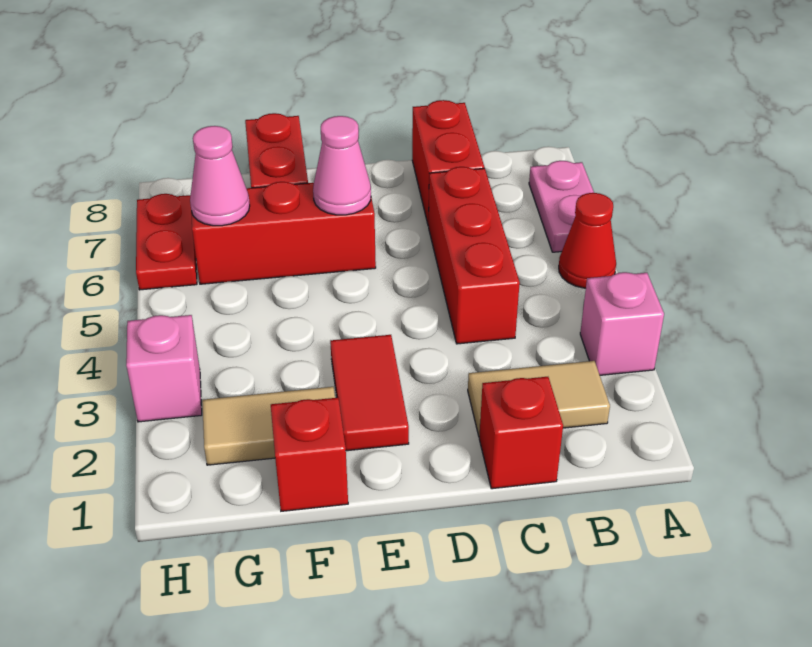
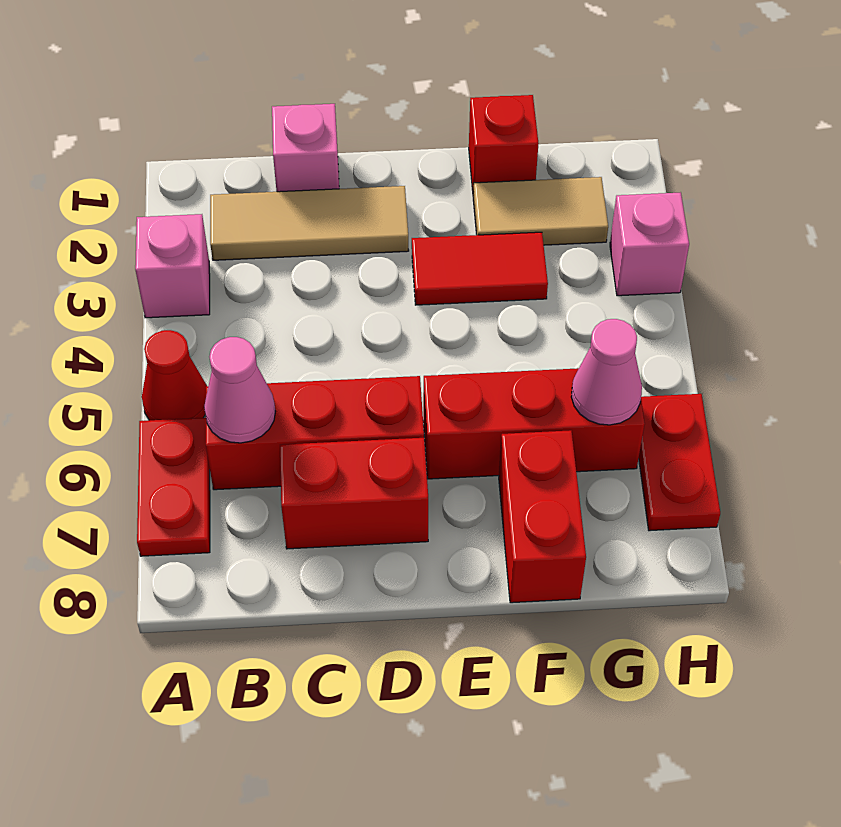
pink 1x2 plate [529,161,594,252] -> red 1x2 plate [137,418,210,556]
tan 1x2 tile [468,361,610,436] -> tan 1x3 tile [210,186,409,260]
red 1x1 brick [479,377,563,489] -> pink 1x1 brick [272,104,339,192]
red 1x3 brick [429,167,520,344] -> red 1x3 brick turned to [206,376,424,490]
red 1x2 brick [412,100,484,226] -> red 1x2 brick turned to [280,438,428,549]
red 1x2 tile [330,335,409,451] -> red 1x2 tile turned to [412,232,548,305]
pink 1x1 cone [313,116,371,215] -> pink 1x1 cone moved to [204,337,275,443]

